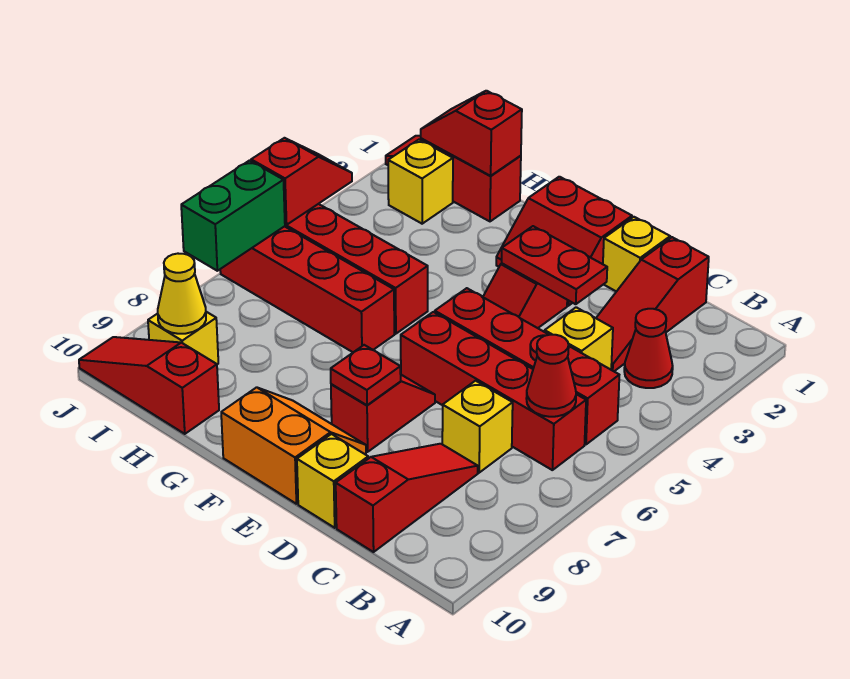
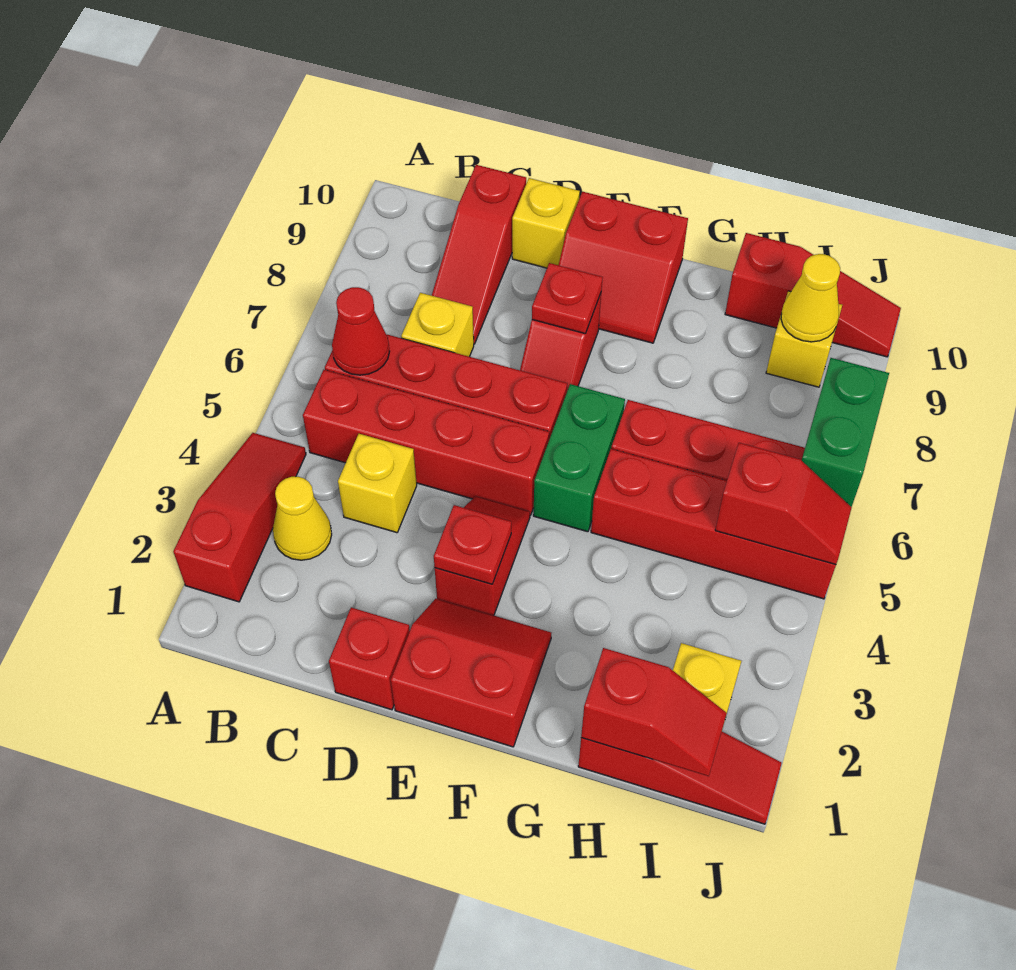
red 1x1 cone [624,309,673,388] -> yellow 1x1 cone [273,477,332,560]
red 1x3 slope [596,237,709,371] -> red 1x3 slope moved to [173,433,306,602]
yellow 1x1 brick [603,217,670,292] -> red 1x1 brick [329,608,410,710]
red 1x2 plate [502,226,607,304] -> red 1x1 plate [434,505,511,584]
orange 2x2 slope [221,387,366,504] -> red 2x2 slope [559,192,688,343]
none -> green 1x2 brick [533,384,625,532]
red 1x2 slope [251,138,352,225] -> red 1x2 slope turned to [715,443,852,564]

